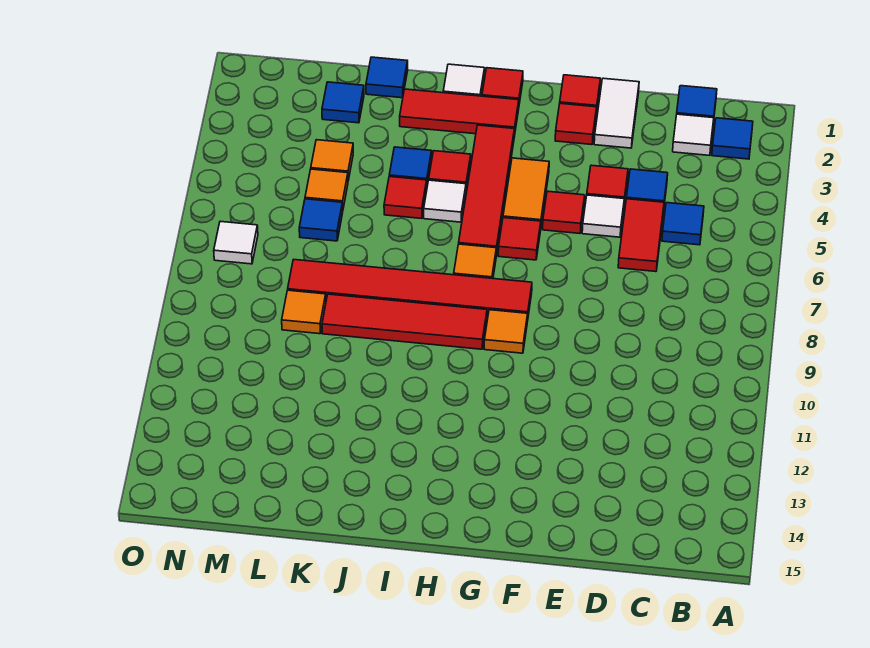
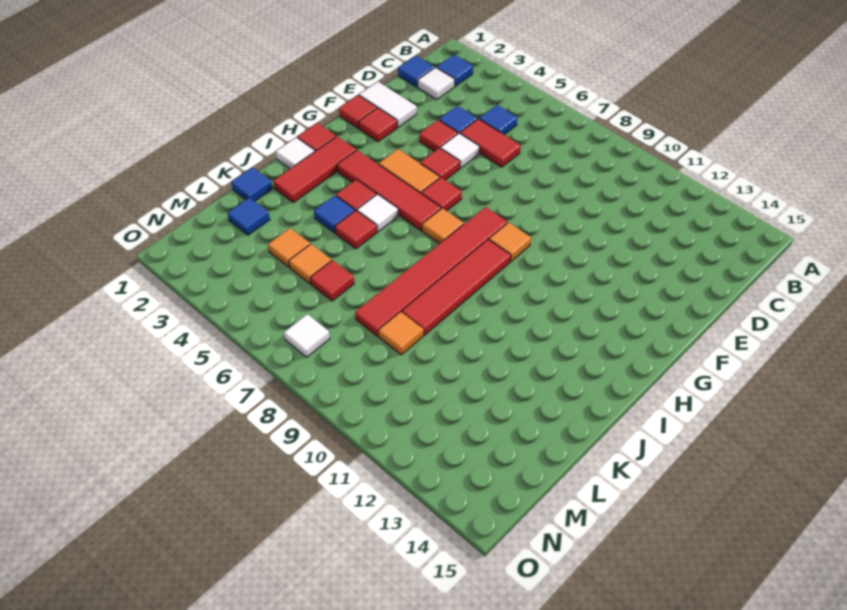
blue 1x1 tile [299,199,343,241] -> red 1x1 tile [310,260,354,301]

